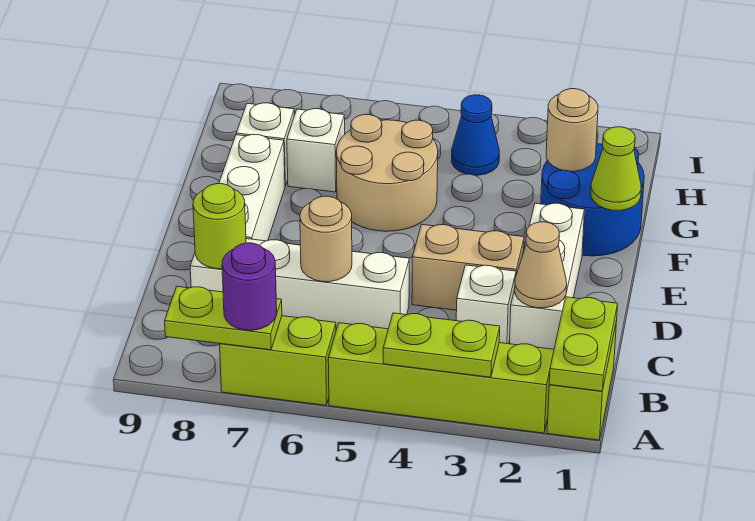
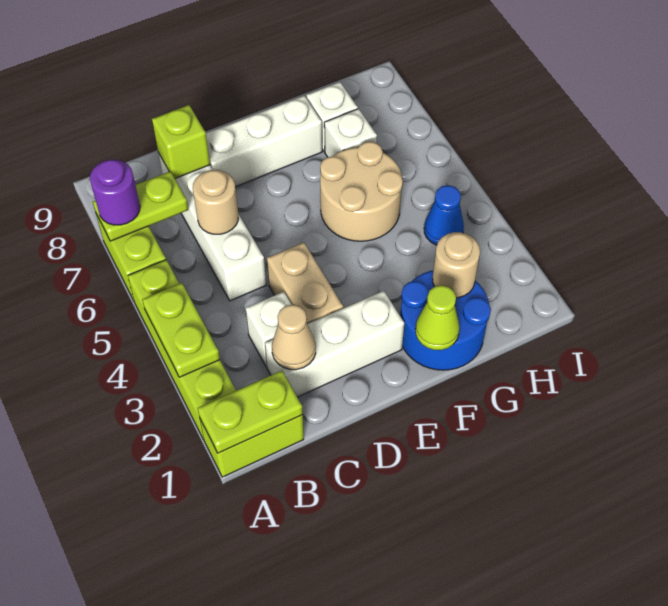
lime 1x2 plate [165,286,282,350] -> lime 1x2 plate turned to [93,171,188,241]
lime 1x1 round brick [193,184,246,269] -> lime 1x1 brick [152,105,210,178]

